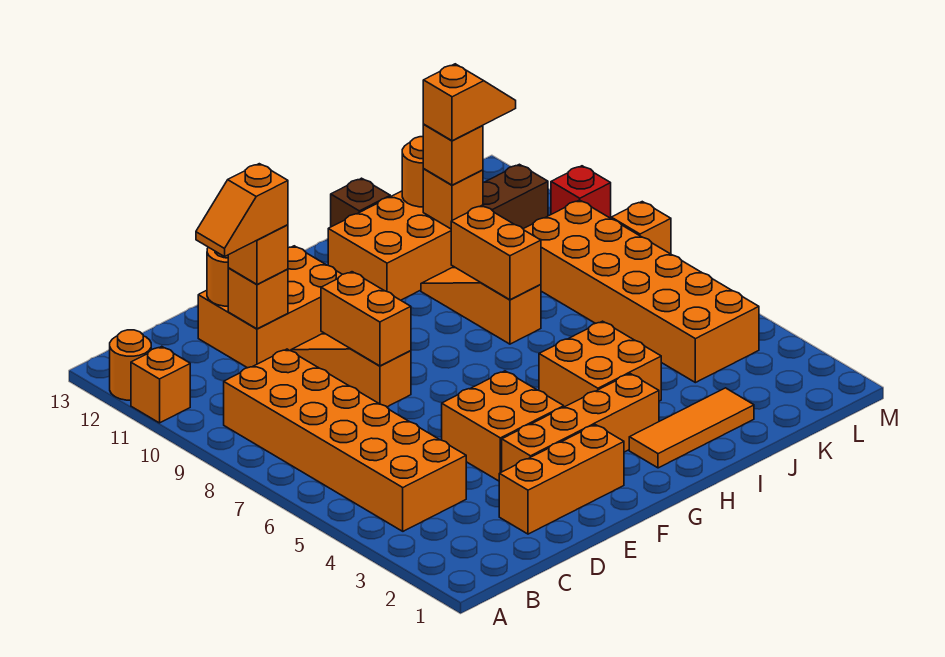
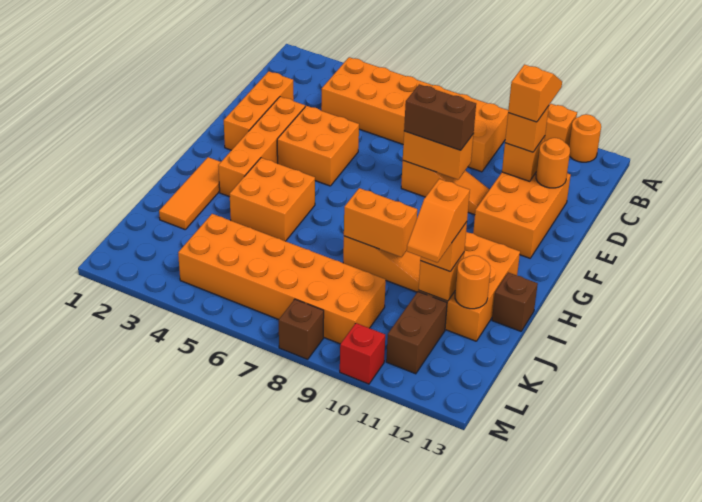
none -> brown 1x2 brick [404,84,476,150]
orange 1x1 brick [611,202,671,254] -> brown 1x1 brick [279,299,324,359]

